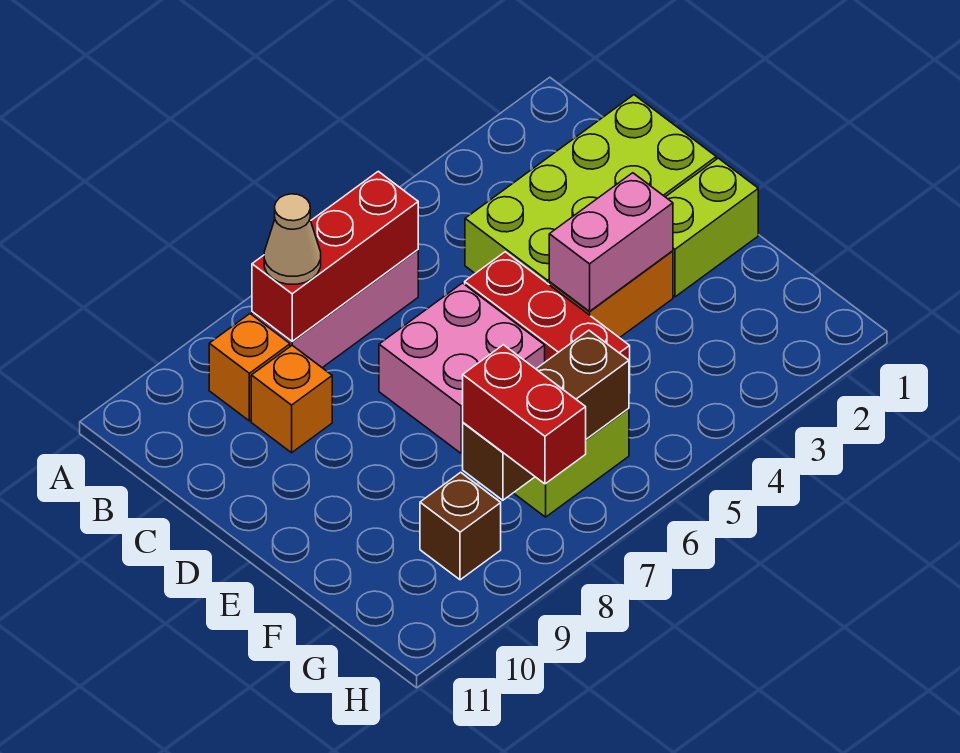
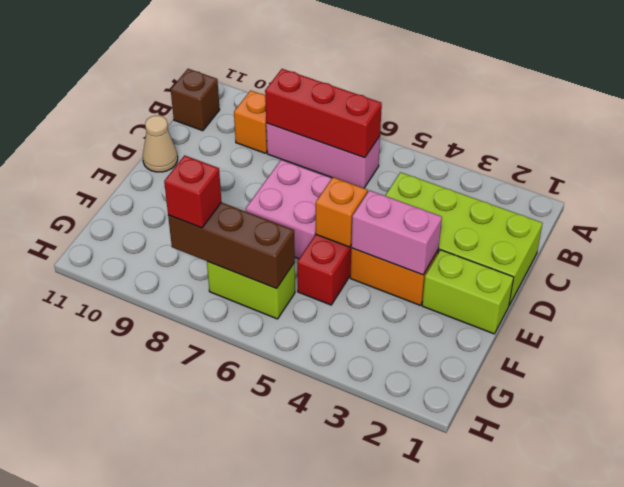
tan 1x1 cone [264,194,321,284] -> tan 1x1 cone moved to [143,115,178,172]
orange 1x1 brick [251,345,332,453] -> orange 1x1 brick moved to [316,177,367,247]
red 1x2 brick [463,345,586,484] -> red 1x1 brick [164,155,221,228]
brown 1x1 brick [420,472,501,580] -> brown 1x1 brick moved to [171,69,220,131]

